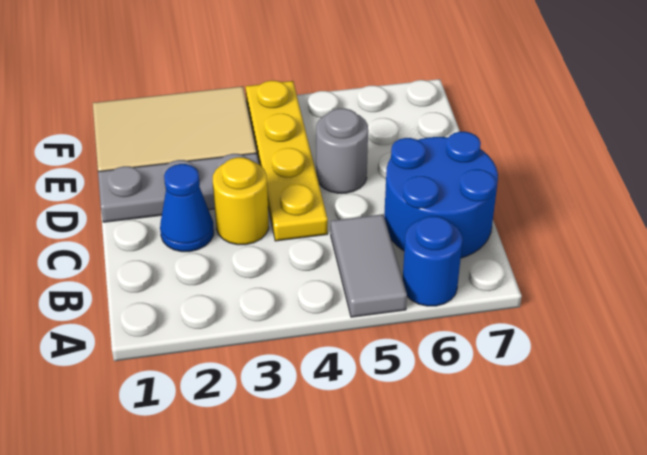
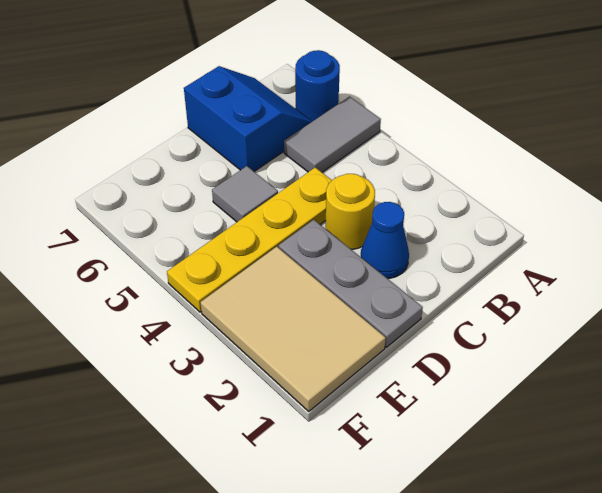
blue 2x2 round brick [384,132,498,258] -> blue 2x2 slope [184,66,312,171]
grey 1x1 round brick [316,108,368,193] -> grey 1x1 tile [212,166,278,222]

